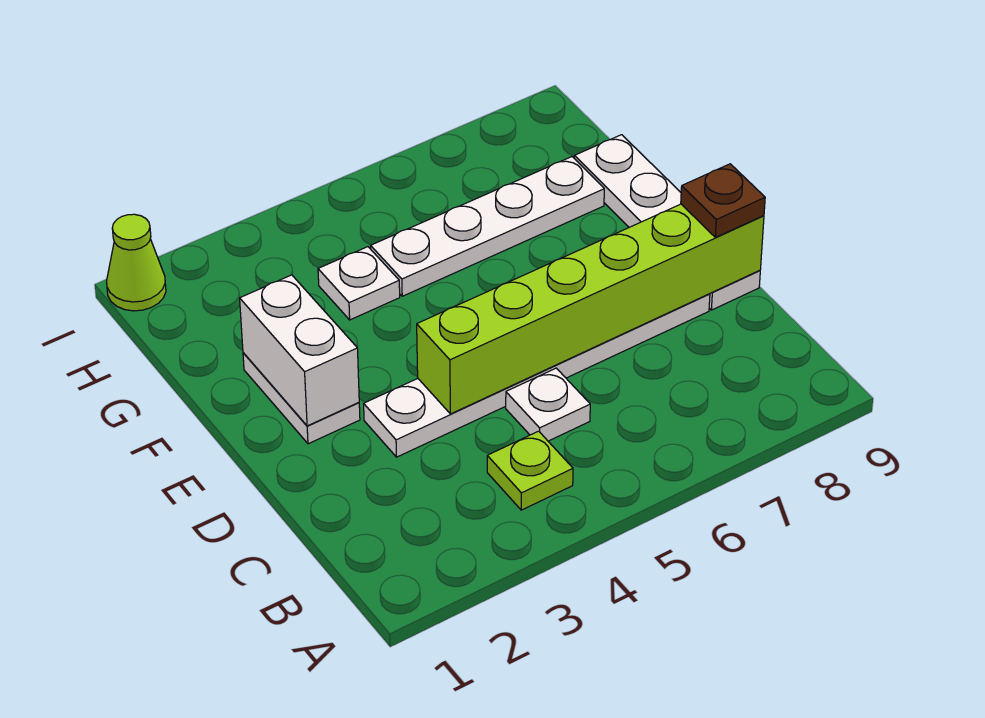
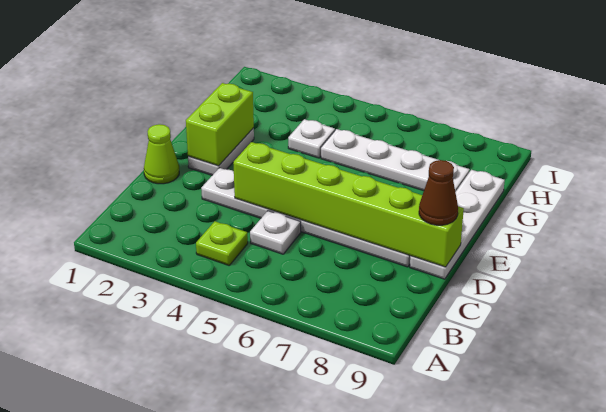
brown 1x1 plate [681,164,765,237] -> brown 1x1 cone [419,160,458,225]
white 1x2 brick [240,275,359,426] -> lime 1x2 brick [186,83,254,166]
lime 1x1 cone [107,214,166,311] -> lime 1x1 cone moved to [144,124,179,184]

